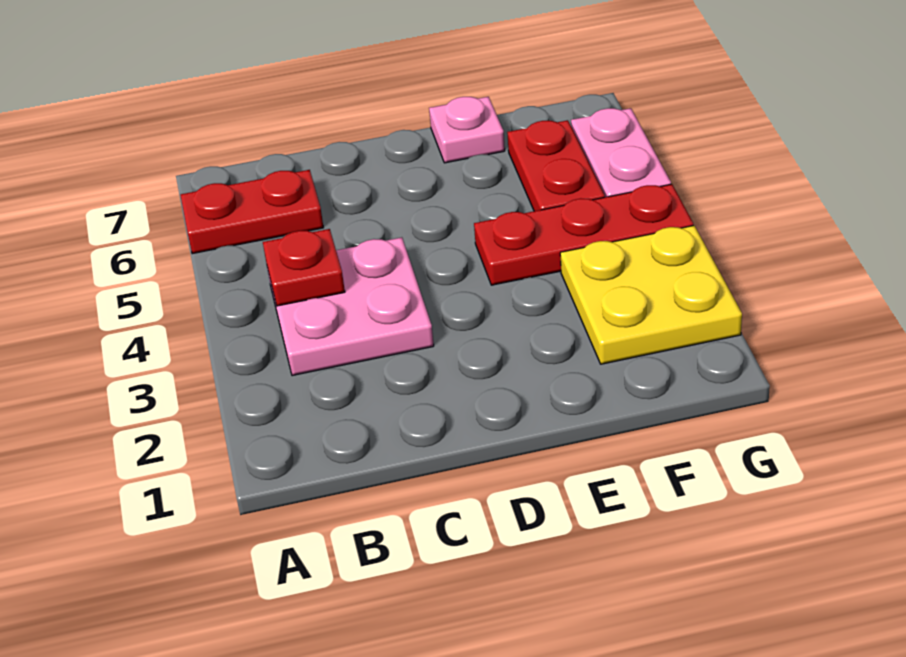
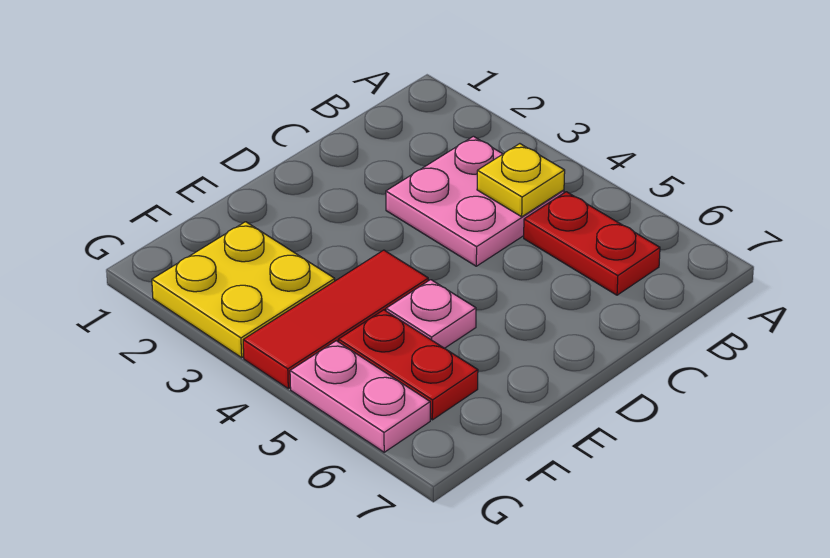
red 1x2 plate [181,170,324,254] -> red 1x2 plate turned to [524,192,660,295]
red 1x1 plate [263,229,345,306] -> yellow 1x1 plate [477,144,565,217]
red 1x3 plate [474,184,693,285] -> red 1x3 tile [243,250,428,389]
pink 1x1 plate [429,97,505,163] -> pink 1x1 plate moved to [386,280,476,348]

